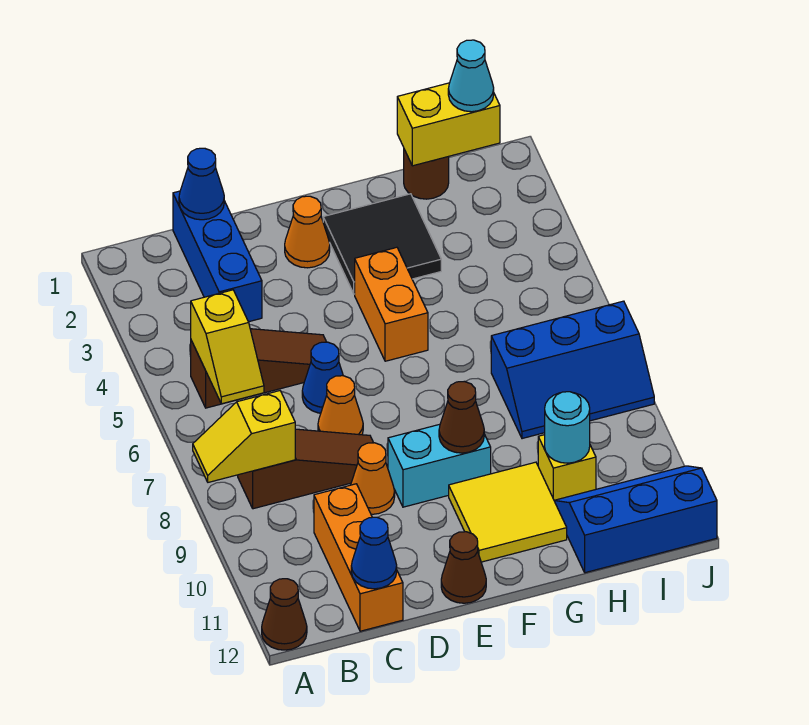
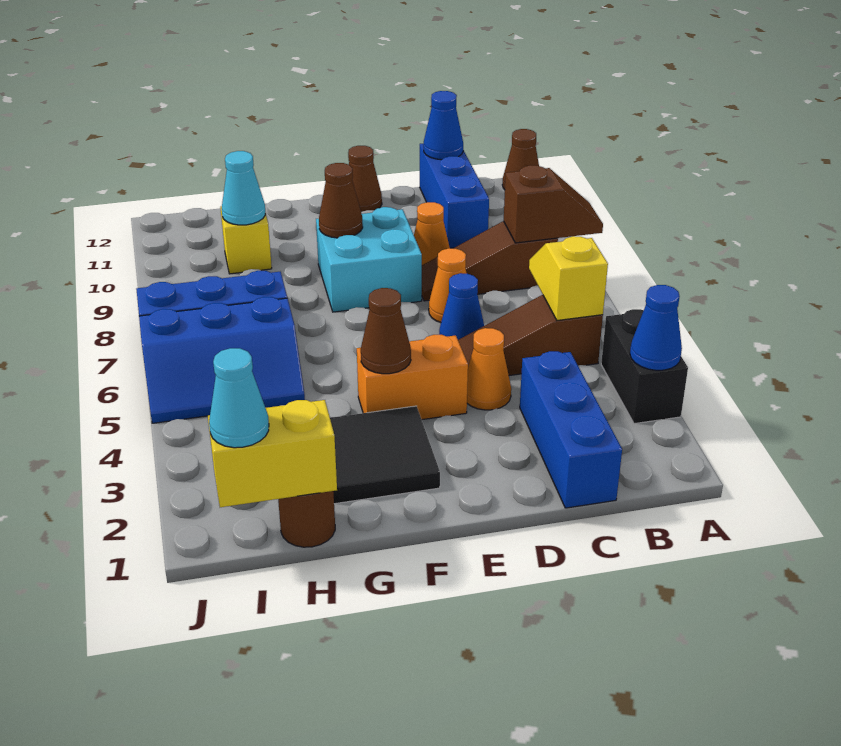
none -> black 1x2 brick [601,309,688,424]
yellow 1x2 slope [193,391,295,482] -> brown 1x2 slope [504,165,603,243]
blue 1x1 cone [179,148,224,220] -> blue 1x1 cone moved to [630,285,682,370]
orange 1x3 brick [314,484,403,631] -> blue 1x3 brick [420,143,489,248]
orange 1x1 cone [285,196,330,268] -> orange 1x1 cone moved to [467,328,511,410]
cyan 1x2 brick [388,424,491,507] -> cyan 2x2 brick [316,207,422,312]
orange 1x2 brick [355,247,428,361] -> orange 1x2 brick turned to [357,335,468,420]
none -> brown 1x1 cone [361,288,411,374]
yellow 2x2 tile [449,462,567,562] -> none
cyan 1x1 round brick [545,392,590,463] -> cyan 1x1 cone [222,151,265,225]
blue 2x3 slope [554,466,717,573] -> blue 2x3 slope moved to [139,297,305,423]

